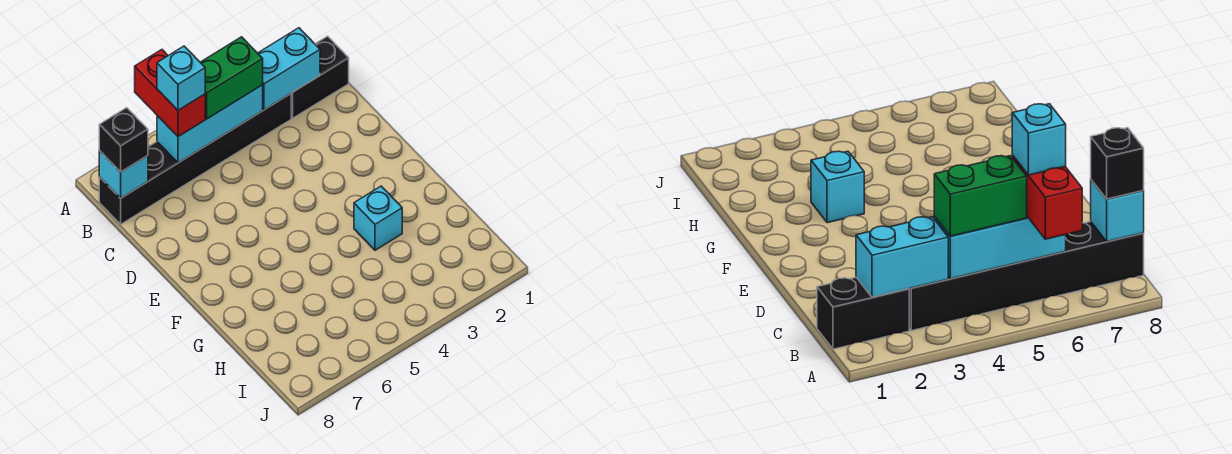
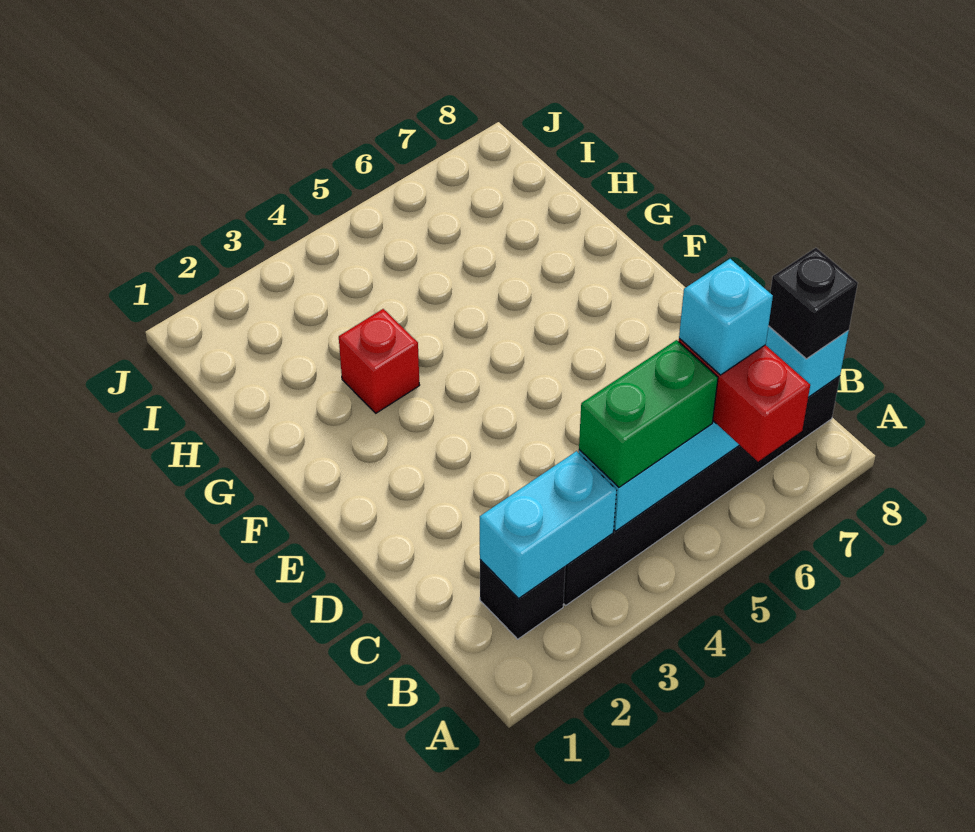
black 1x2 brick [291,36,349,118] -> black 1x1 brick [480,560,565,639]
cyan 1x1 brick [354,186,402,250] -> red 1x1 brick [339,309,420,413]

